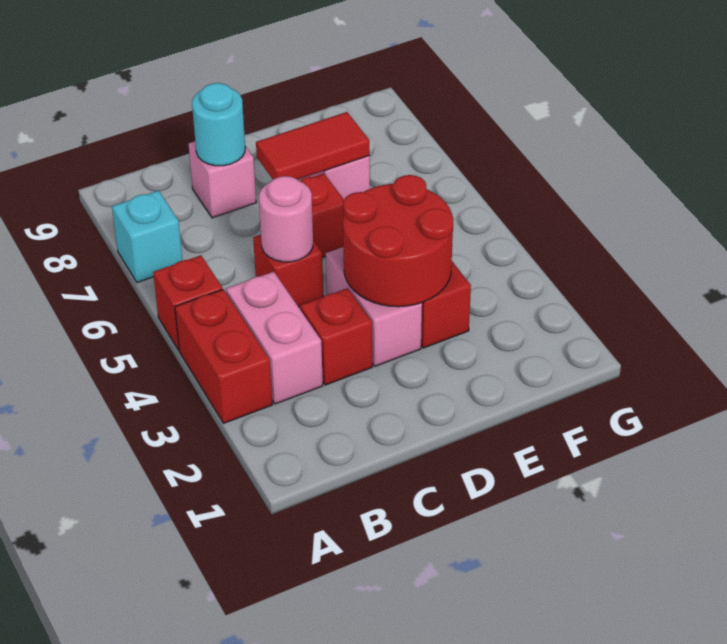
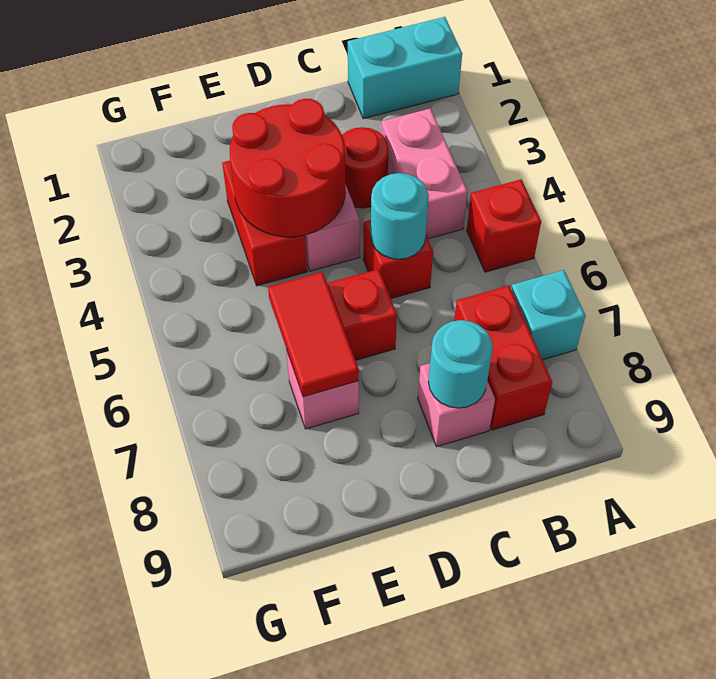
none -> cyan 1x2 brick [348,17,462,119]
red 1x2 brick [175,289,272,423] -> red 1x2 brick moved to [454,286,552,430]
red 1x1 brick [300,288,372,385] -> red 1x1 round brick [342,127,389,208]
pink 1x1 round brick [259,176,313,262] -> cyan 1x1 round brick [371,173,429,259]
red 1x2 tile [256,112,370,180] -> red 1x2 tile turned to [268,272,359,397]

